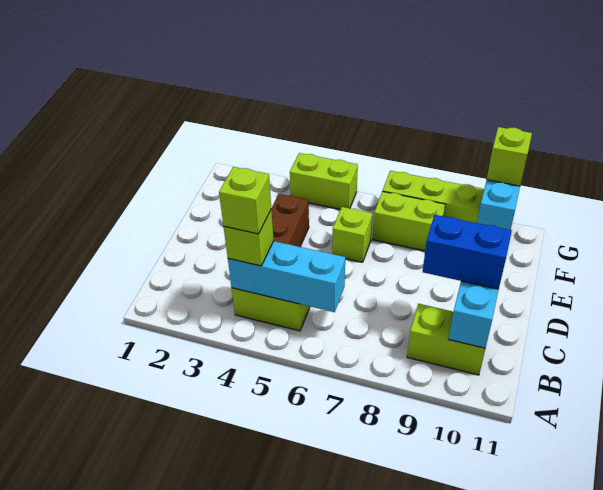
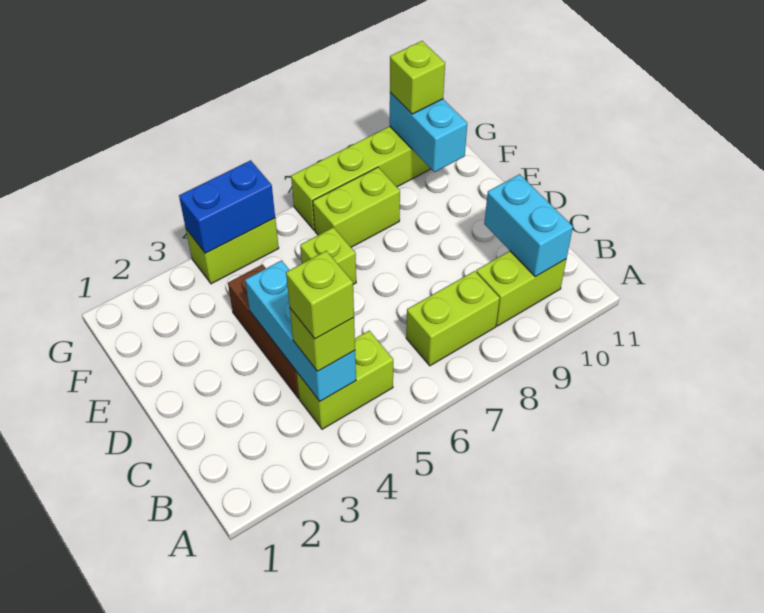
cyan 1x3 brick [228,241,345,312] -> cyan 1x3 brick turned to [245,261,356,401]
none -> lime 1x2 brick [406,271,500,366]
blue 1x2 brick [423,215,512,289] -> blue 1x2 brick moved to [179,160,275,253]

